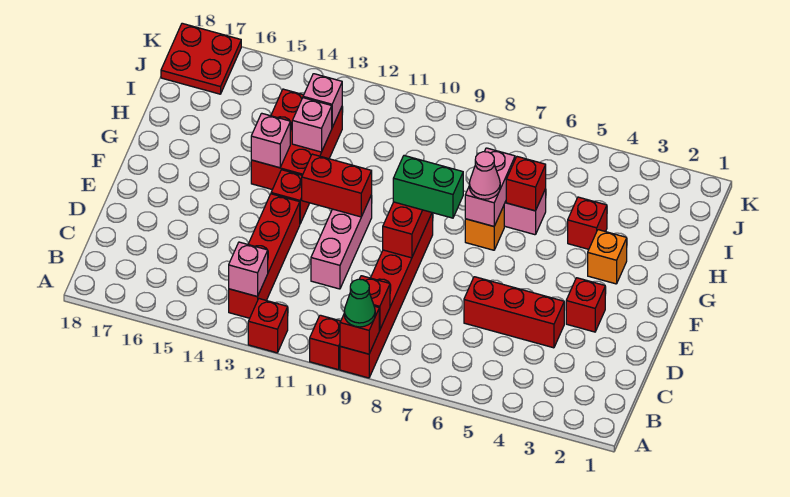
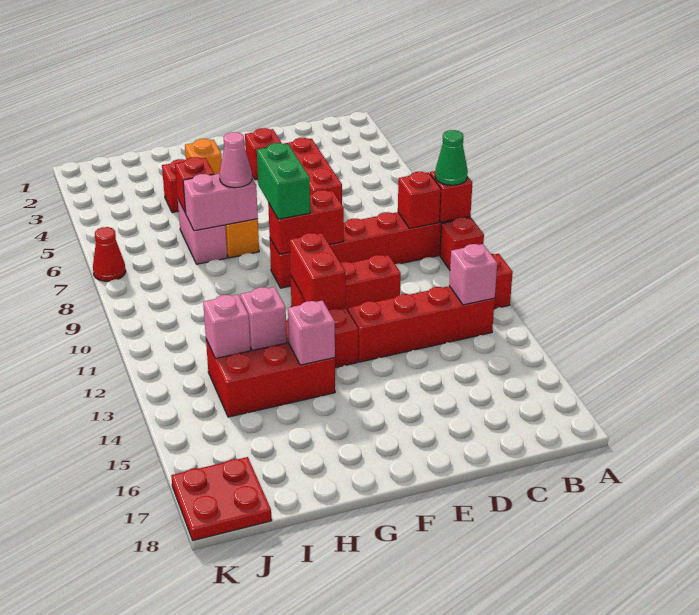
pink 1x3 brick [311,195,372,289] -> red 1x3 brick [291,255,401,310]
none -> red 1x1 cone [93,227,126,281]

